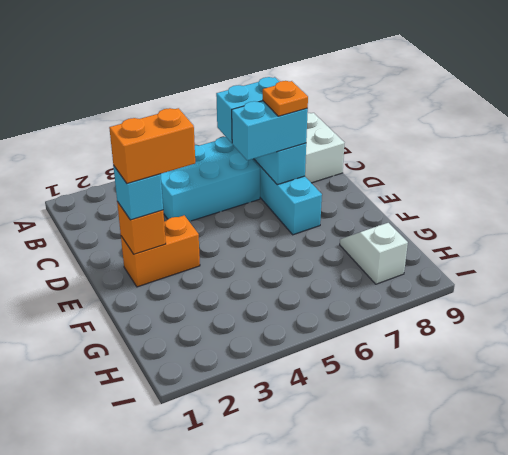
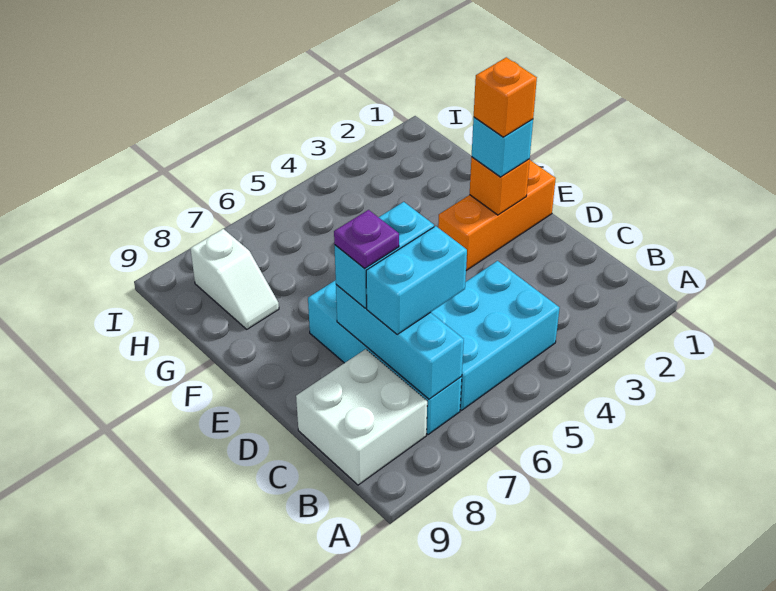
orange 1x1 plate [263,81,308,116] -> purple 1x1 plate [334,210,399,269]
orange 1x2 brick [121,215,200,287] -> orange 1x3 brick [438,160,556,271]
orange 1x2 brick [109,108,195,183] -> orange 1x1 brick [474,57,537,137]

